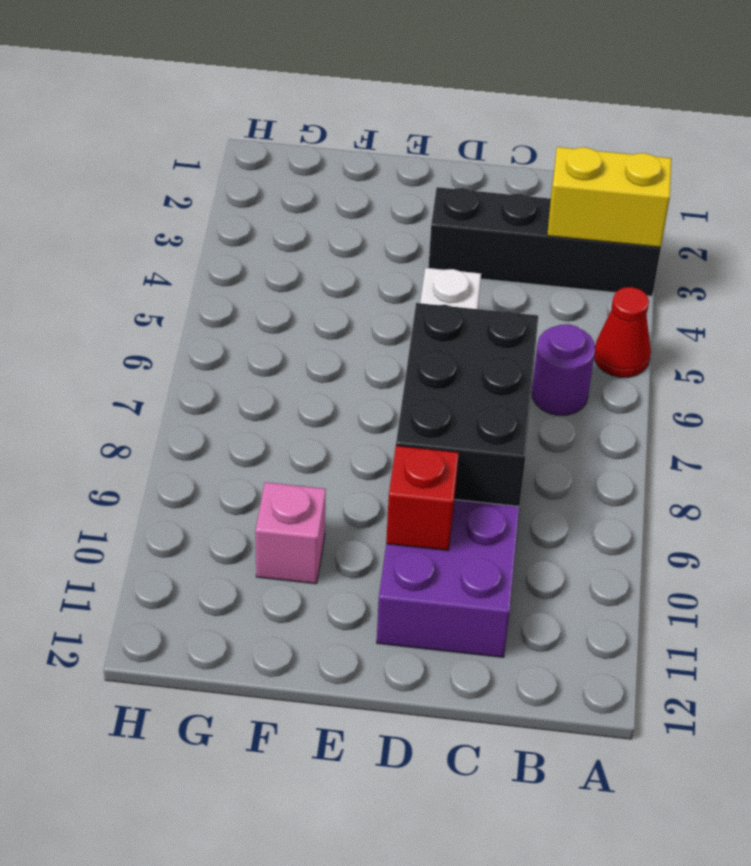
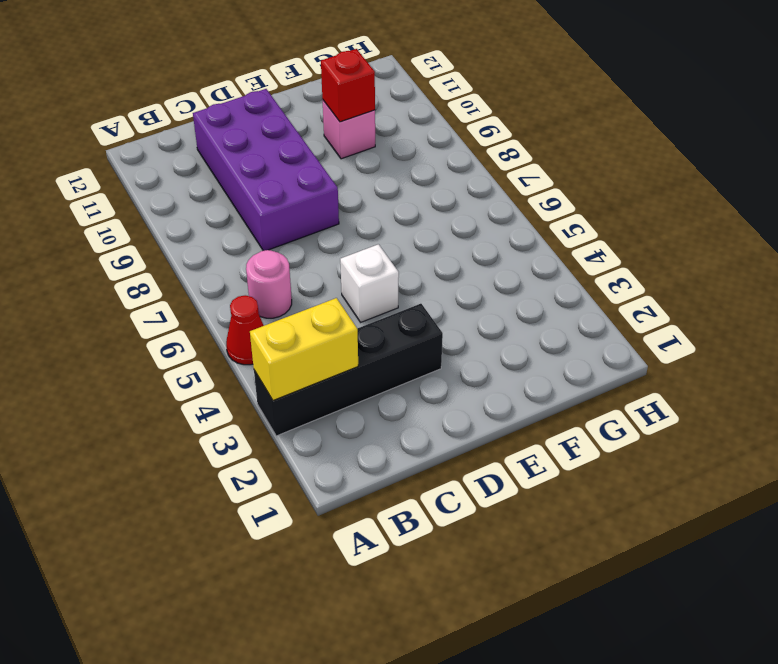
purple 1x1 round brick [532,324,595,415] -> pink 1x1 round brick [246,250,292,318]
black 2x3 brick [396,303,538,506] -> none
red 1x1 brick [386,446,459,550] -> red 1x1 brick moved to [321,49,375,122]

